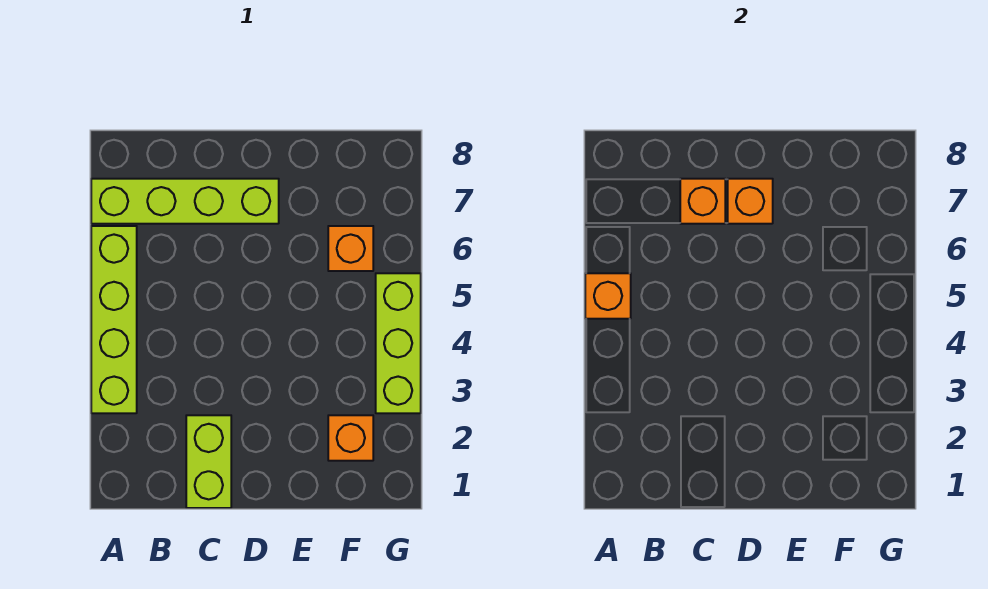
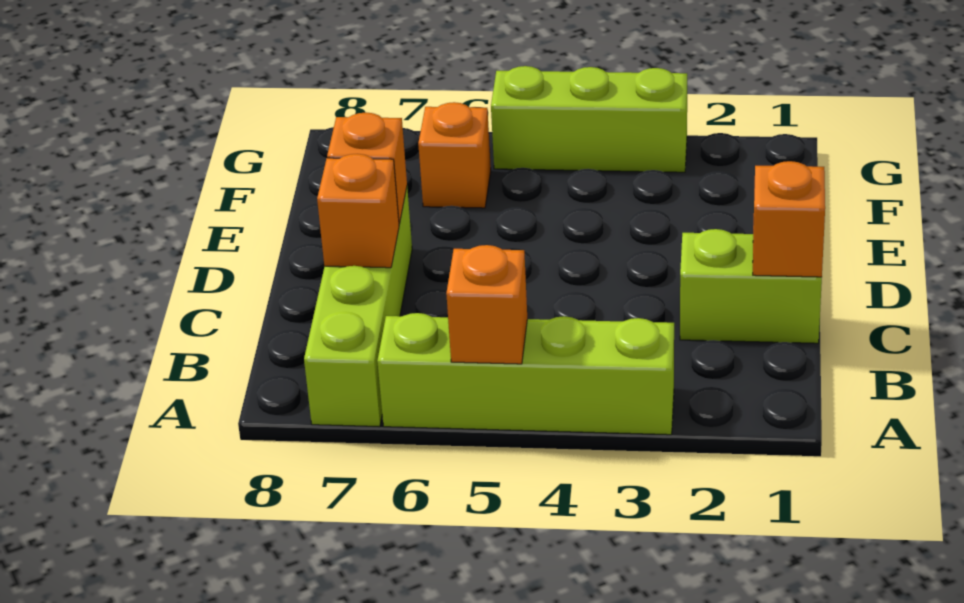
orange 1x1 brick [328,415,373,461] -> orange 1x1 brick moved to [753,161,825,277]

